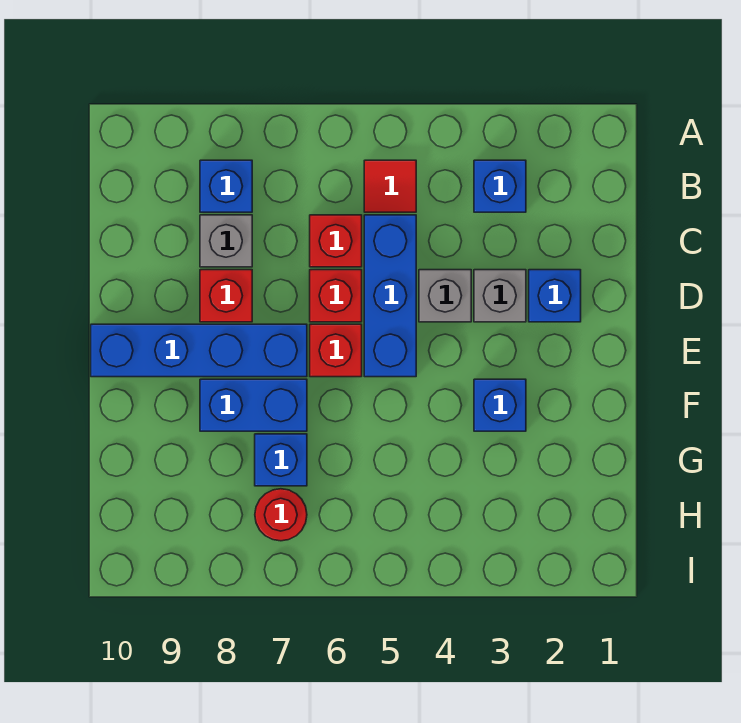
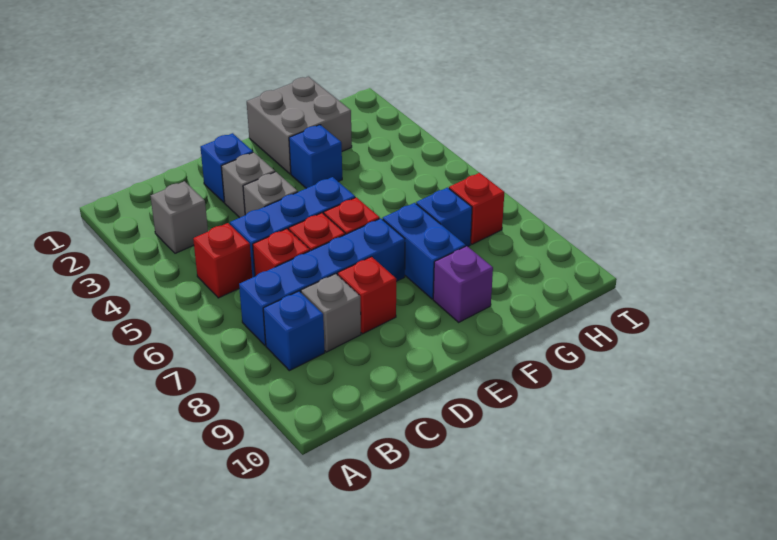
blue 1x1 brick [474,160,526,212] -> grey 1x1 brick [151,181,208,253]
red 1x1 tile [364,160,416,212] -> red 1x1 brick [193,223,252,298]
blue 1x4 brick [91,324,307,377] -> blue 1x4 brick turned to [239,218,405,345]
none -> grey 2x2 brick [247,77,352,174]
none -> purple 1x1 brick [433,246,493,322]
red 1x1 round brick [255,489,307,541] -> red 1x1 brick [449,173,504,244]

